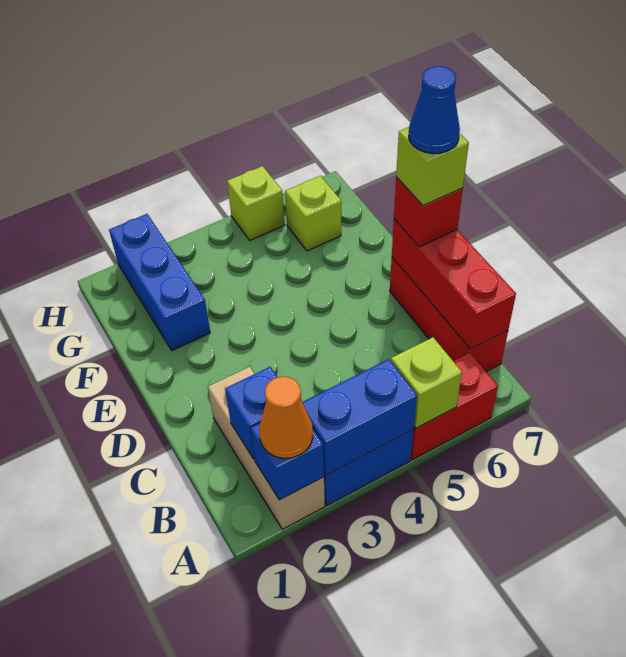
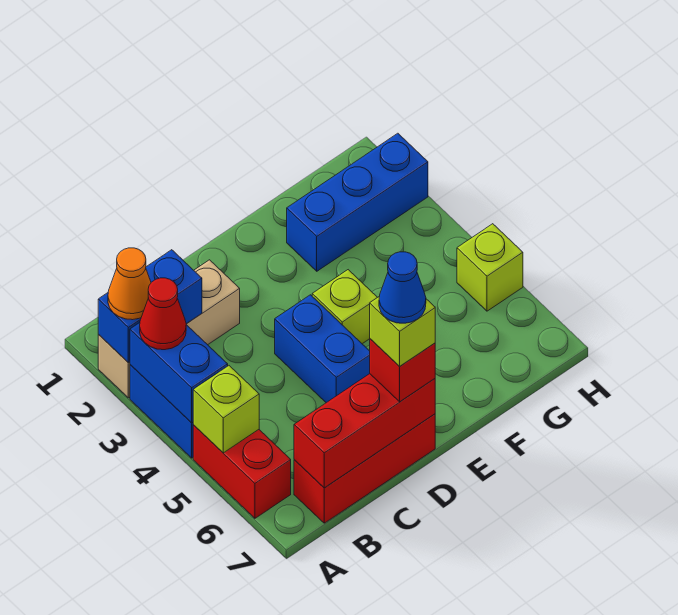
none -> red 1x1 cone [140,278,186,350]
none -> blue 1x2 brick [275,295,370,403]
lime 1x1 brick [285,176,341,251] -> lime 1x1 brick moved to [312,270,377,344]

